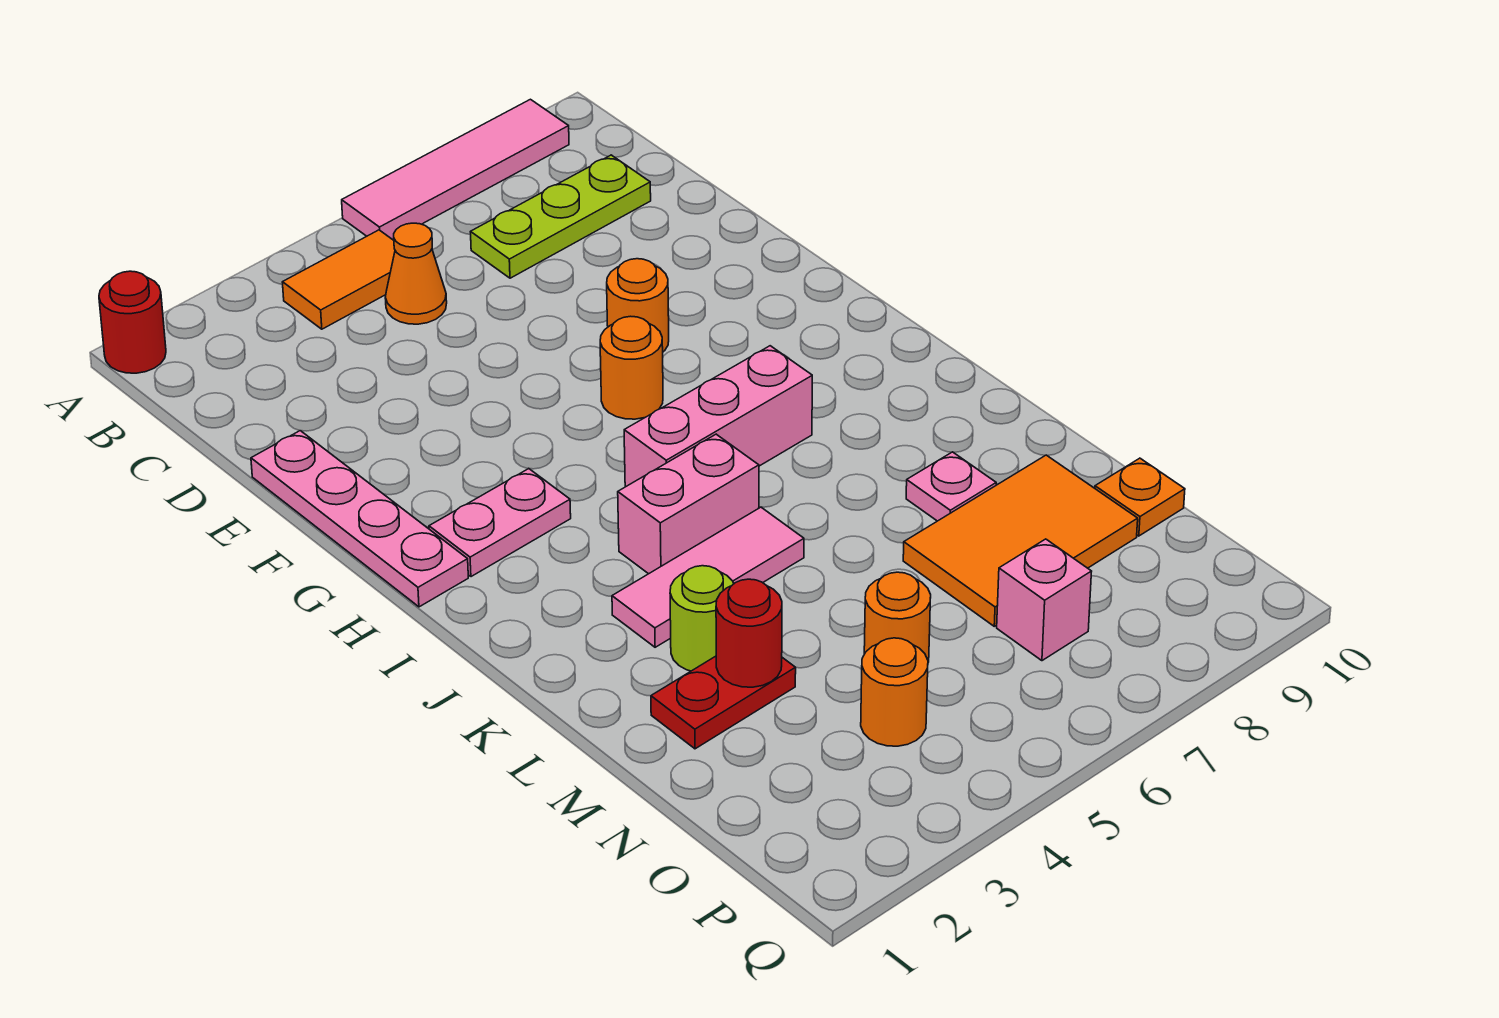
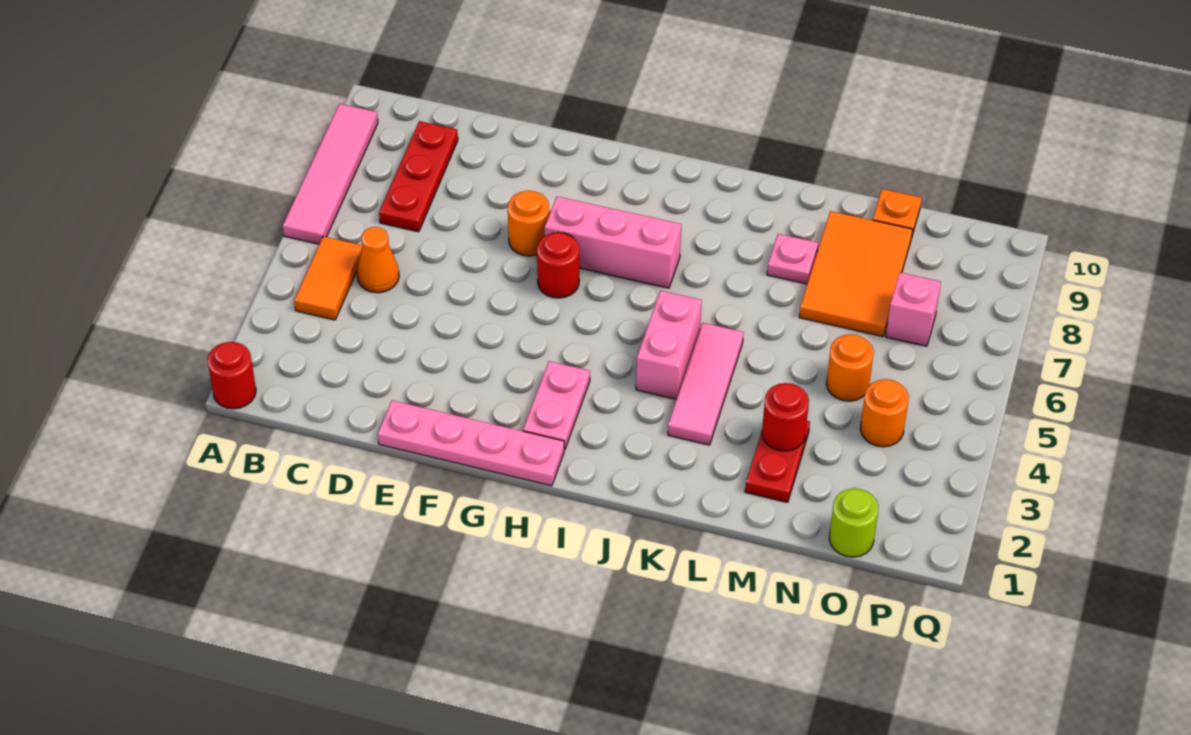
lime 1x3 plate [471,155,651,278] -> red 1x3 plate [379,121,458,232]
orange 1x1 round brick [600,316,663,419] -> red 1x1 round brick [537,232,579,298]
pink 1x3 brick [624,346,812,487] -> pink 1x3 brick turned to [545,197,681,288]
lime 1x1 round brick [670,566,734,671] -> lime 1x1 round brick moved to [829,488,878,557]

